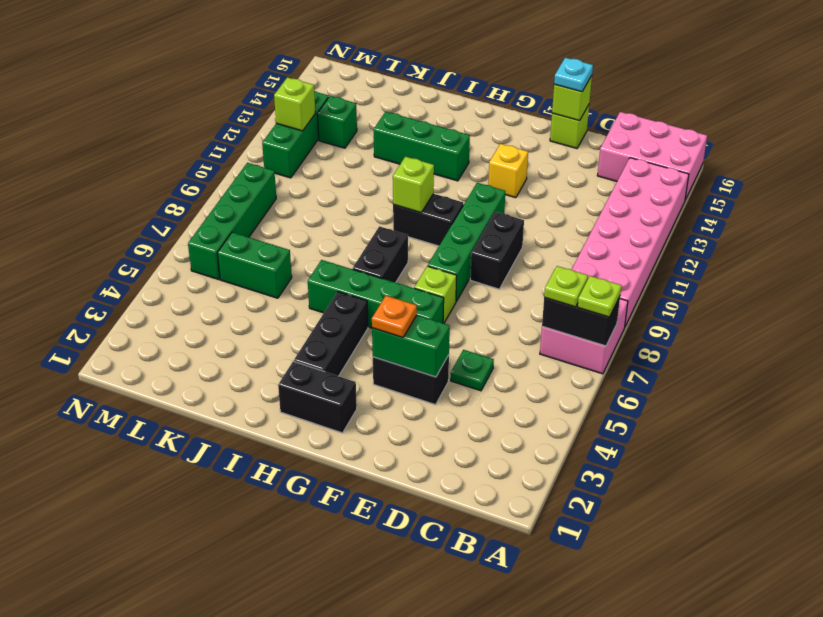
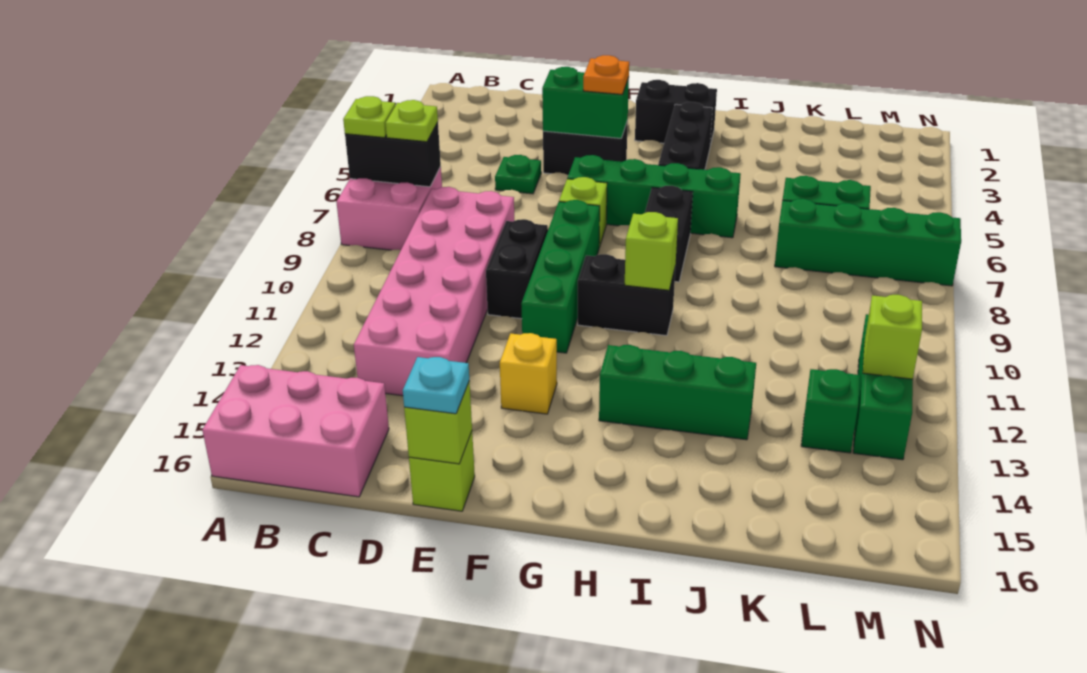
pink 2x6 brick [572,158,689,326] -> pink 2x6 brick moved to [354,187,515,396]
green 1x4 brick [188,163,276,280] -> green 1x4 brick turned to [775,199,961,286]

